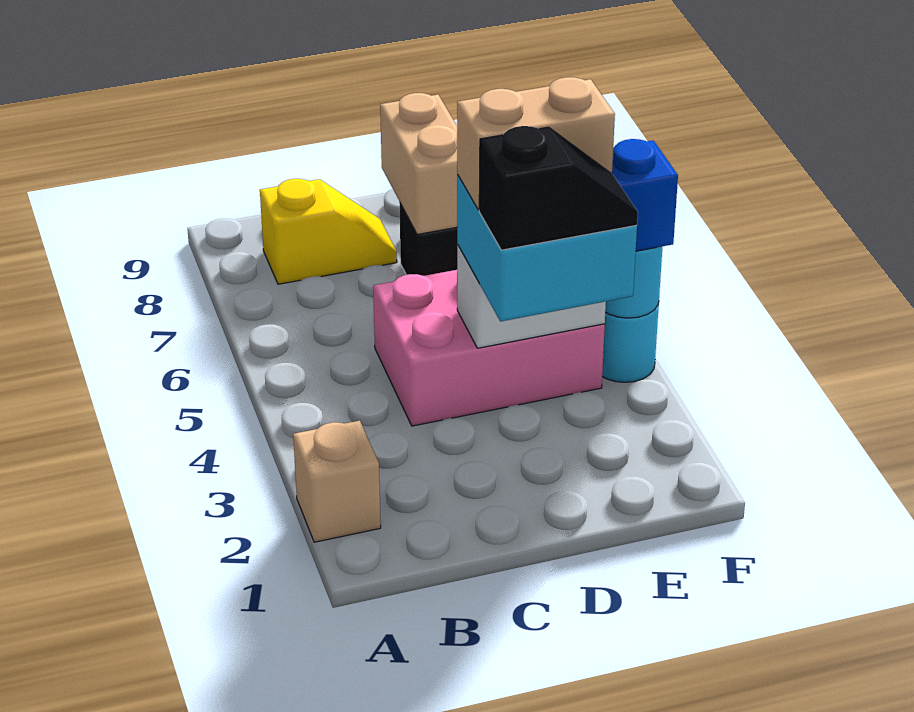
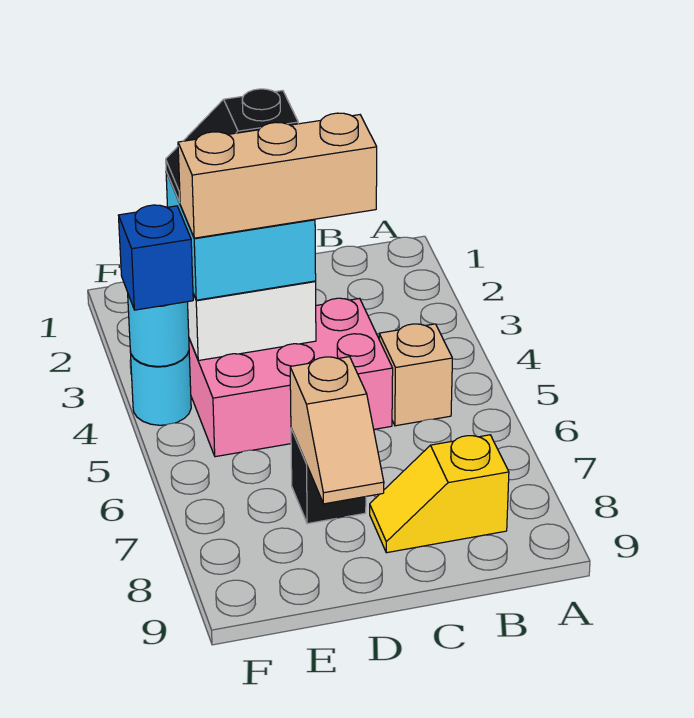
tan 1x1 brick [293,421,381,542] -> tan 1x1 brick moved to [379,324,452,426]
tan 1x2 brick [457,77,615,210] -> tan 1x3 brick [178,113,377,238]
tan 1x2 brick [380,93,458,234] -> tan 1x2 slope [290,357,384,504]

